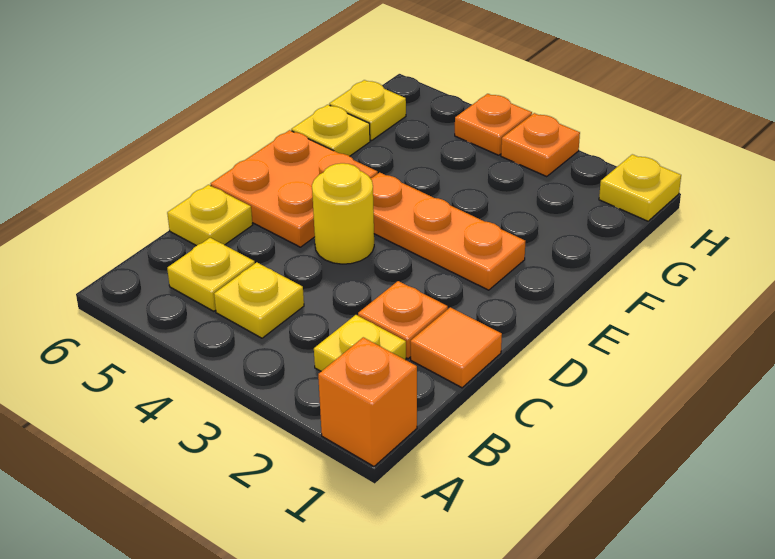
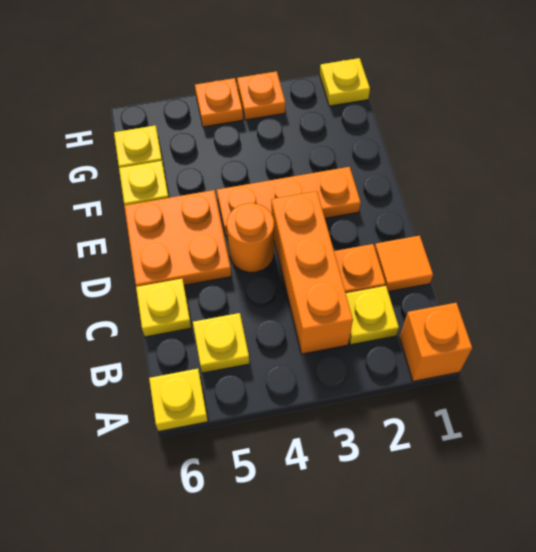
none -> orange 1x3 brick [271,191,353,354]
yellow 1x1 plate [214,262,304,338] -> yellow 1x1 plate moved to [149,369,208,431]
yellow 1x1 round brick [312,163,374,264] -> orange 1x1 round brick [227,203,274,272]

